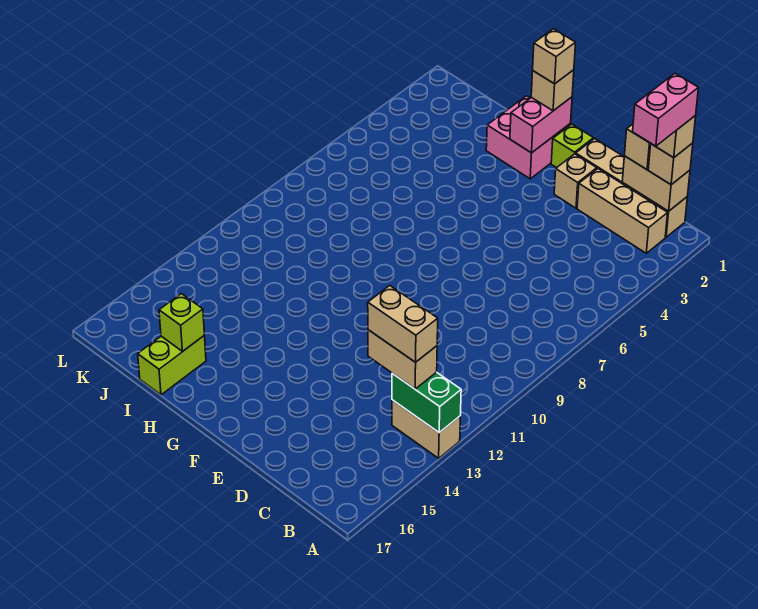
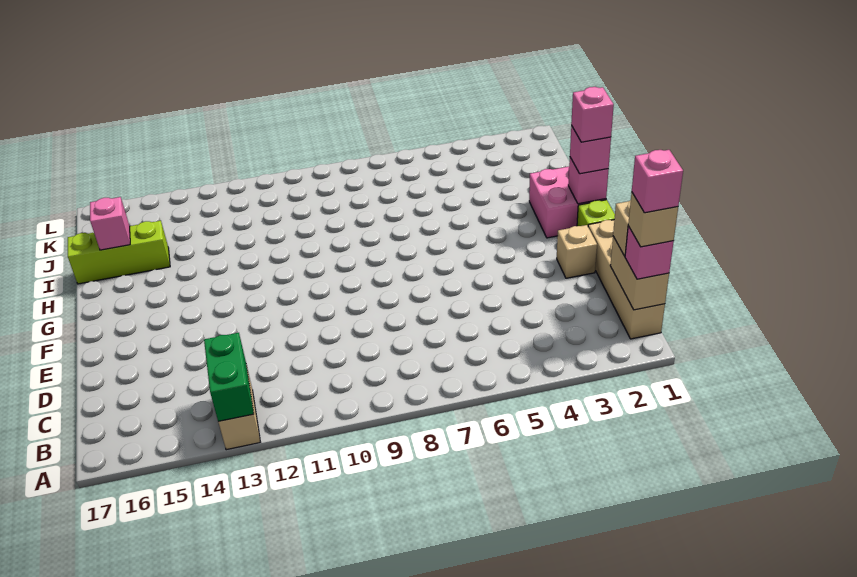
tan 1x1 brick [648,143,693,185] -> pink 1x1 brick [625,226,674,279]
pink 1x2 brick [633,73,698,146] -> pink 1x1 brick [632,150,683,213]
tan 1x3 brick [577,169,668,253] -> none
tan 1x2 brick [368,330,437,389] -> none
tan 1x2 brick [368,285,438,362] -> none
pink 1x2 brick [510,97,572,153] -> pink 1x1 brick [568,158,609,204]
tan 1x1 brick [531,70,574,111] -> pink 1x1 brick [570,126,611,174]
tan 1x1 brick [533,29,576,84] -> pink 1x1 brick [571,87,614,142]
lime 1x2 brick [138,336,206,395] -> lime 1x3 brick [68,221,170,284]
lime 1x1 brick [159,294,204,351] -> pink 1x1 brick [90,197,130,250]

